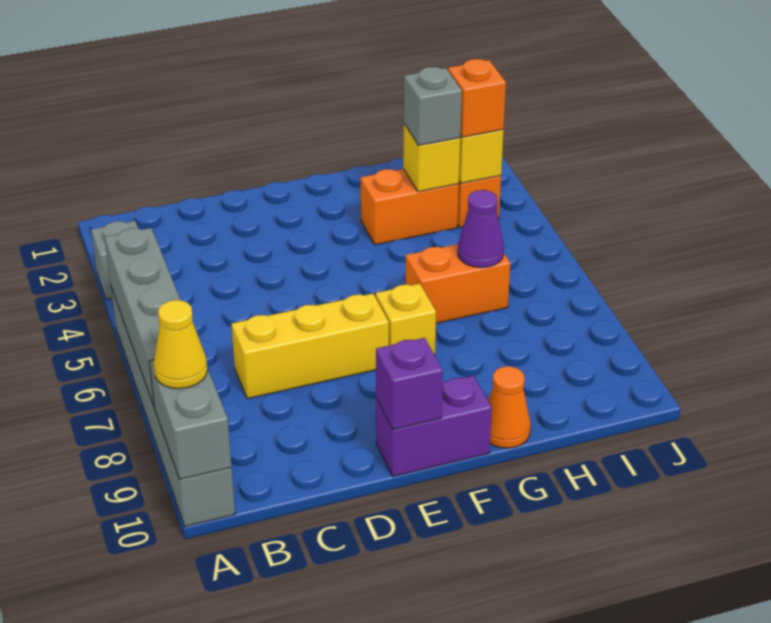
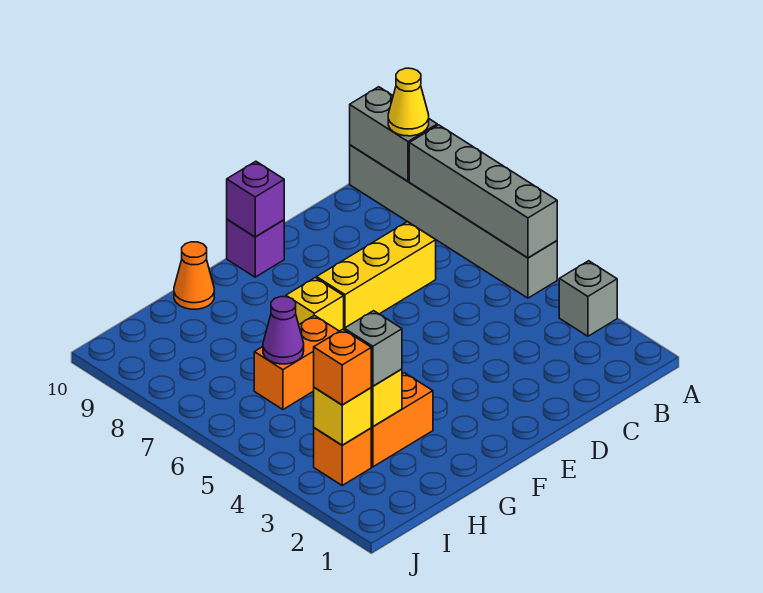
purple 1x2 brick [376,376,492,477] -> purple 1x1 brick [227,220,284,277]

